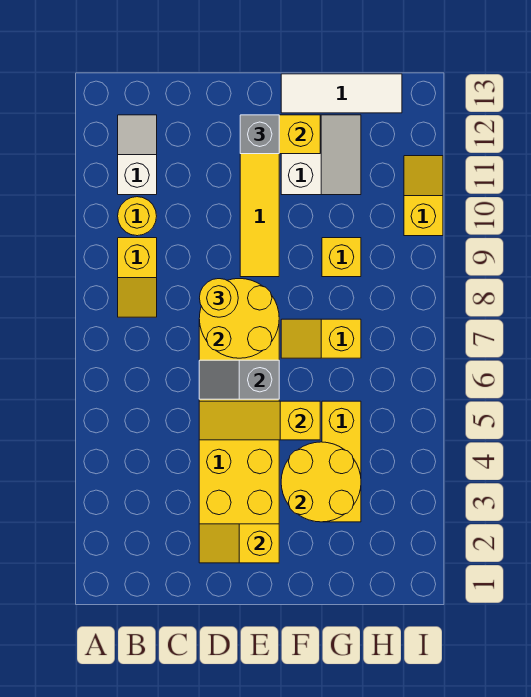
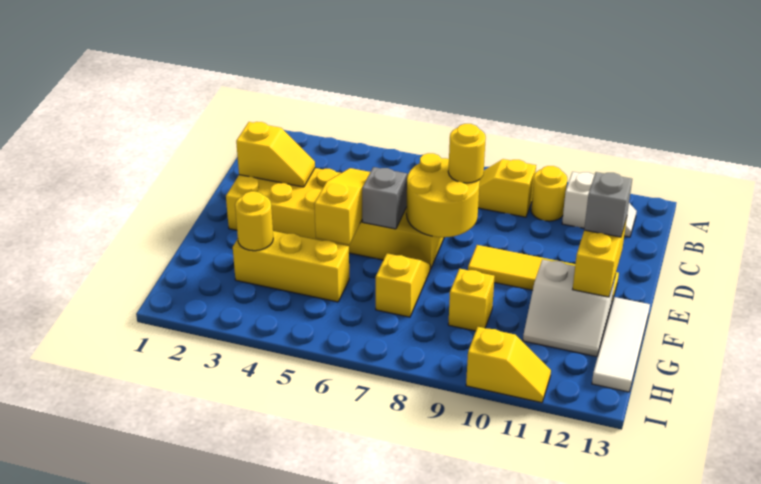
yellow 1x2 slope [199,524,279,563] -> yellow 1x2 slope turned to [236,122,315,187]
yellow 2x2 round brick [281,442,361,522] -> yellow 1x1 round brick [235,191,273,251]

